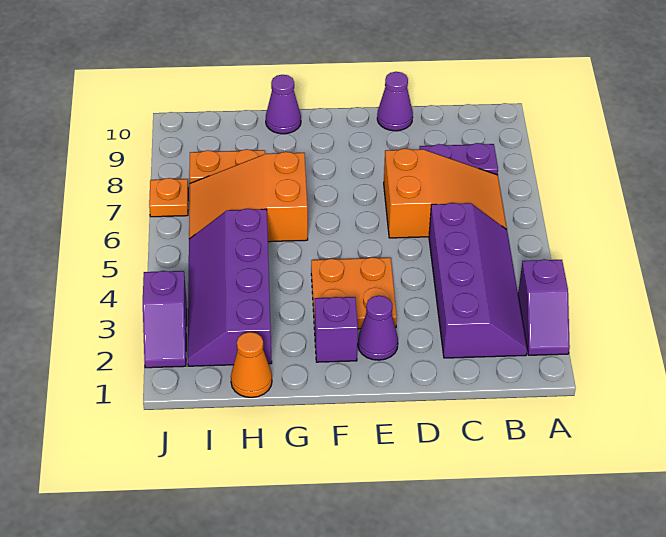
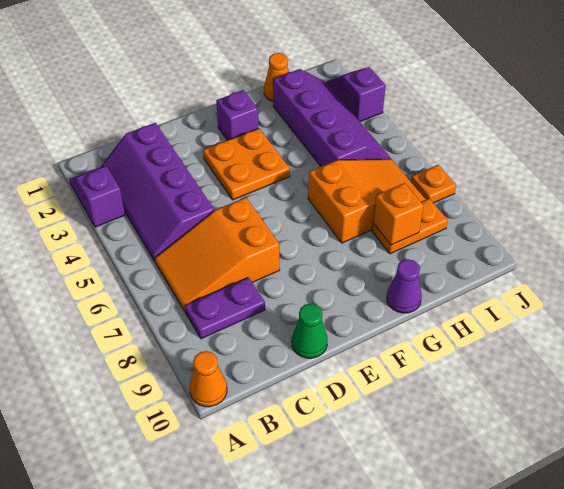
none -> orange 1x1 cone [190,351,227,407]
purple 1x1 cone [377,72,413,131] -> green 1x1 cone [292,304,327,358]
purple 1x1 cone [358,296,398,360] -> none
none -> orange 1x1 brick [373,183,424,245]

